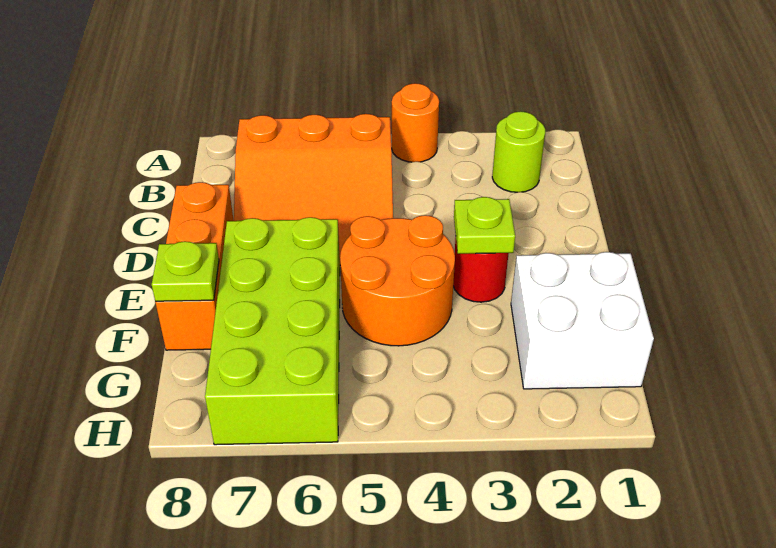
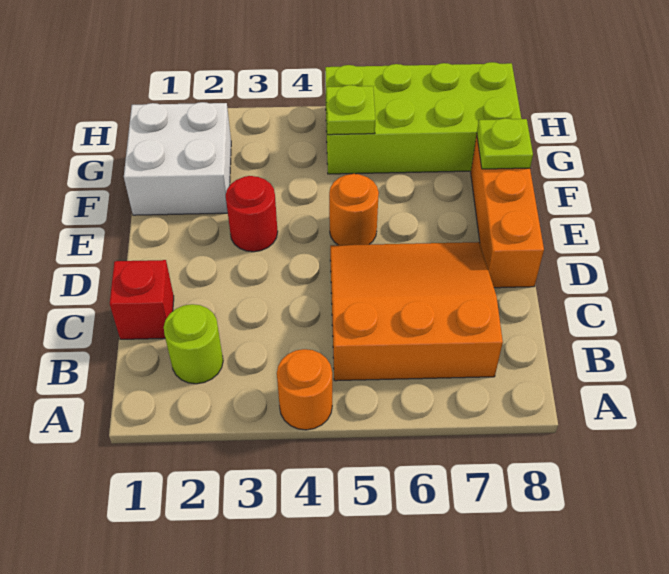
none -> red 1x1 brick [110,260,174,339]
lime 1x1 plate [454,197,515,254] -> lime 1x1 plate moved to [326,85,375,135]
orange 2x2 round brick [340,215,455,346] -> orange 1x1 round brick [329,174,379,245]
lime 2x4 brick [205,217,340,445] -> lime 2x4 brick turned to [325,62,521,174]

